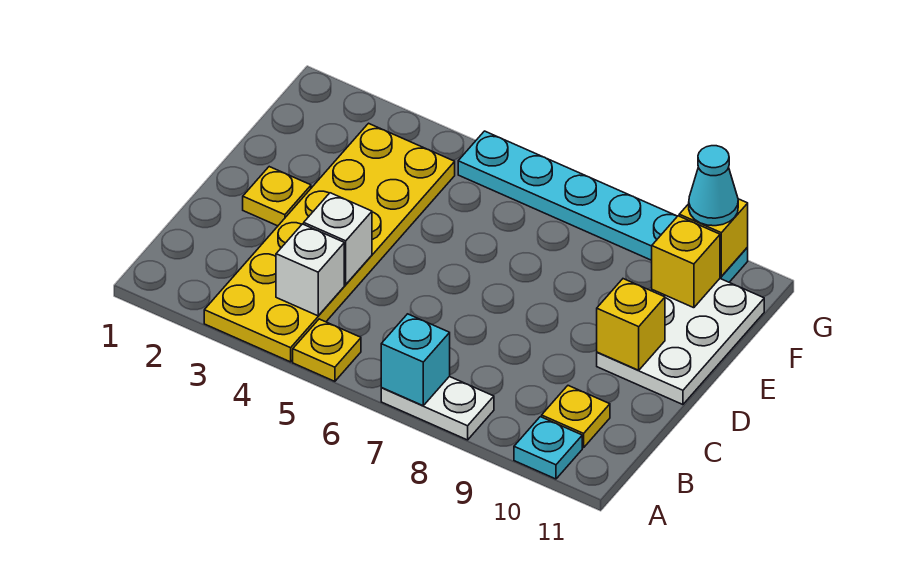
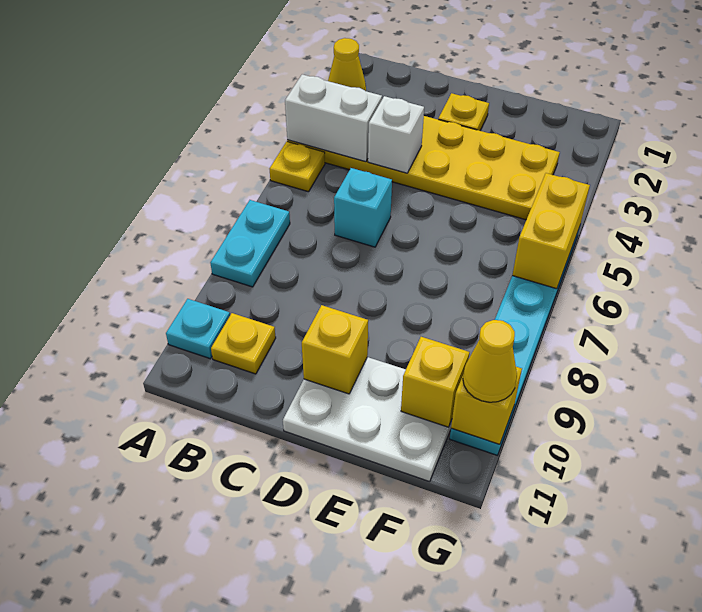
none -> yellow 1x1 cone [328,38,366,91]
white 1x2 plate [381,376,494,440] -> cyan 1x2 plate [210,200,290,287]
cyan 1x1 brick [381,314,450,406] -> cyan 1x1 brick moved to [334,168,392,247]
white 1x1 brick [276,224,344,316] -> white 1x2 brick [285,74,382,162]
none -> yellow 1x2 brick [512,173,590,289]
cyan 1x1 cone [689,146,738,226] -> yellow 1x1 cone [463,320,517,402]

